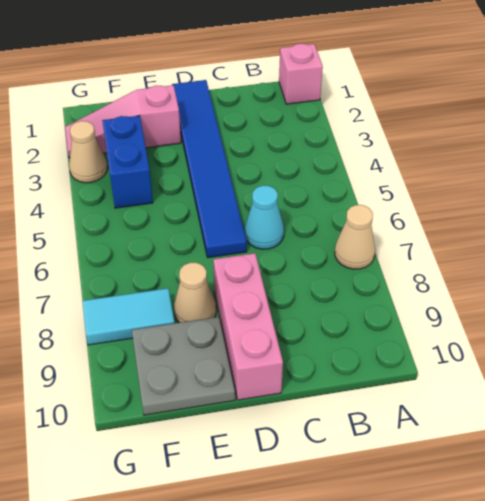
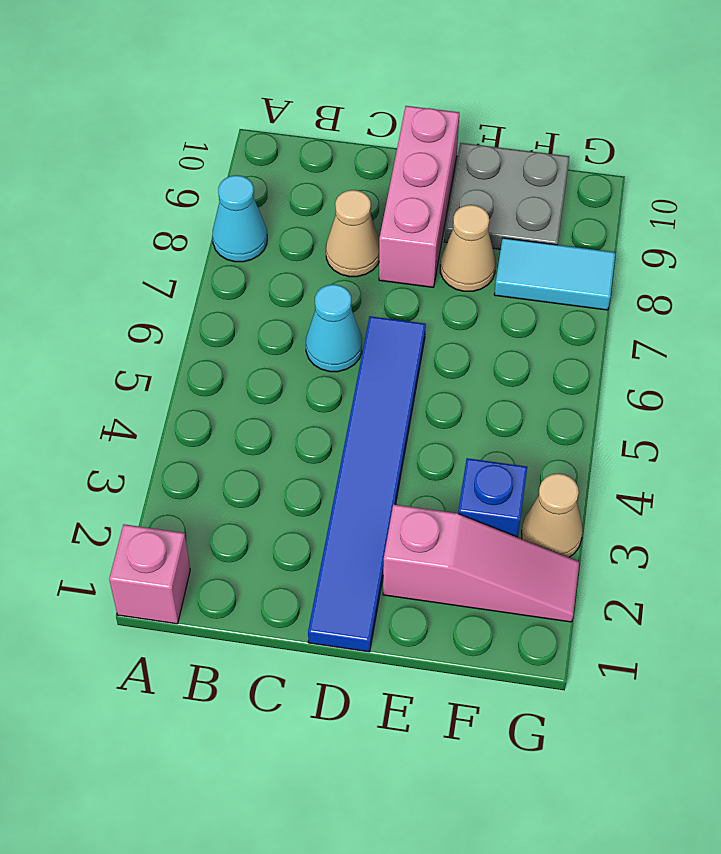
tan 1x1 cone [335,205,375,269] -> tan 1x1 cone moved to [326,190,379,277]
none -> cyan 1x1 cone [212,175,267,262]
blue 1x2 brick [102,116,153,208] -> blue 1x1 brick [458,458,527,537]

